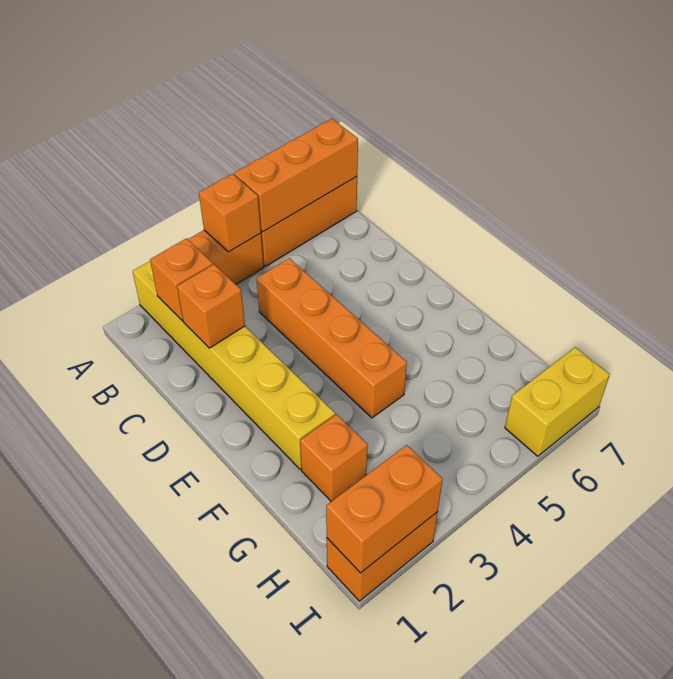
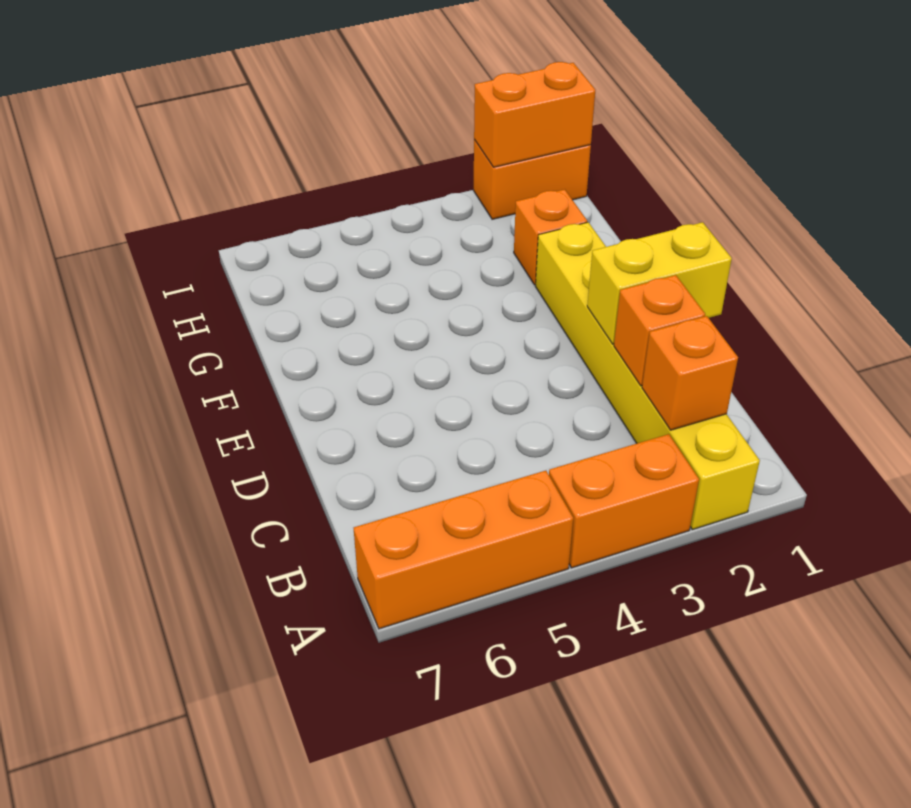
orange 1x1 brick [199,174,261,252] -> none
orange 1x3 brick [234,119,358,232] -> none
orange 1x4 brick [256,258,407,418] -> none
yellow 1x2 brick [505,347,610,456] -> yellow 1x2 brick moved to [587,222,732,344]

